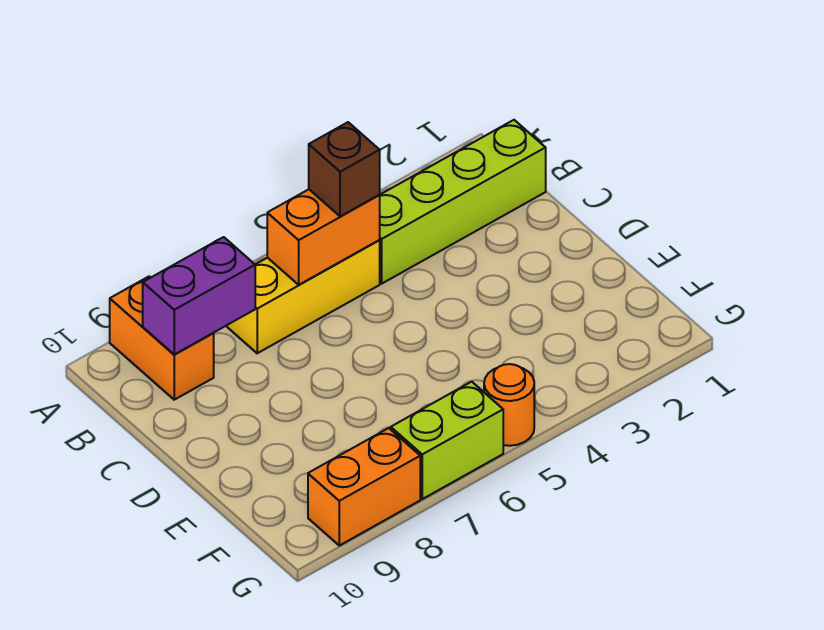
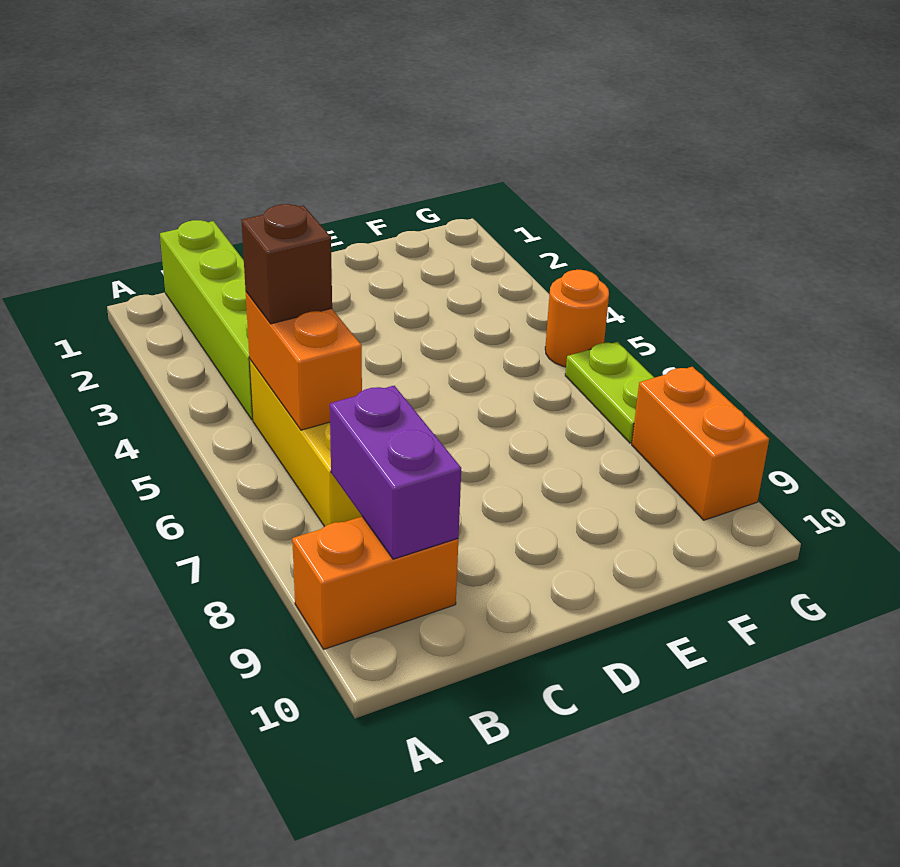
lime 1x2 brick [391,382,503,499] -> lime 1x2 plate [565,342,654,443]

